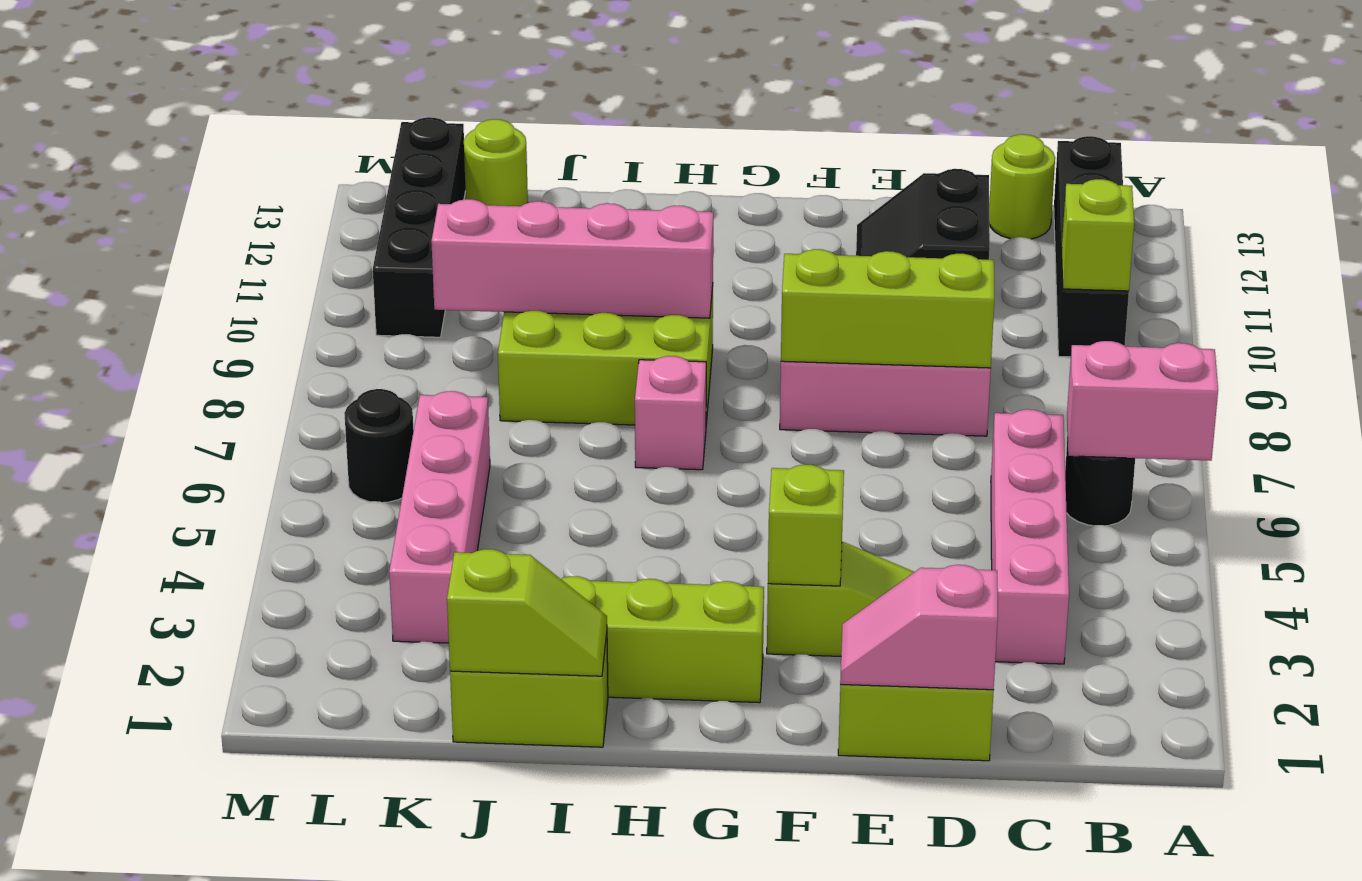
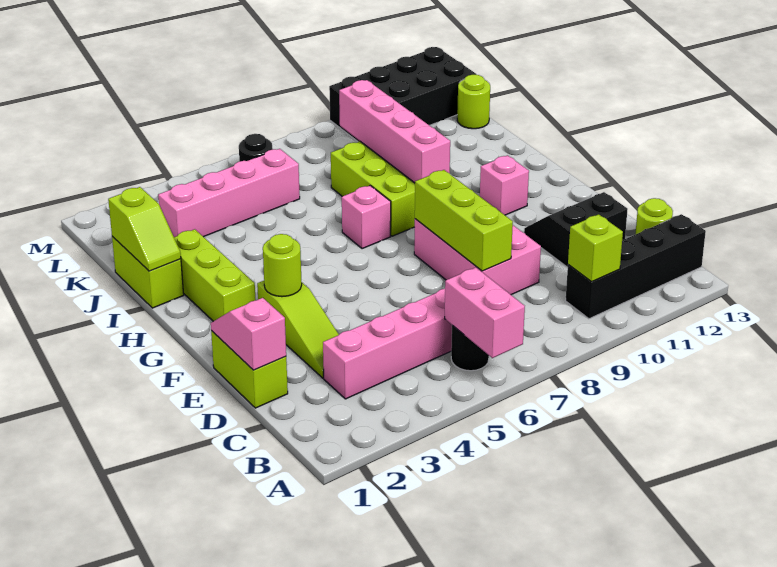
lime 1x1 brick [768,465,844,586] -> lime 1x1 round brick [263,234,302,297]
none -> pink 1x1 brick [480,155,529,215]
black 1x4 brick [373,117,466,337] -> black 2x4 brick [329,47,476,142]

